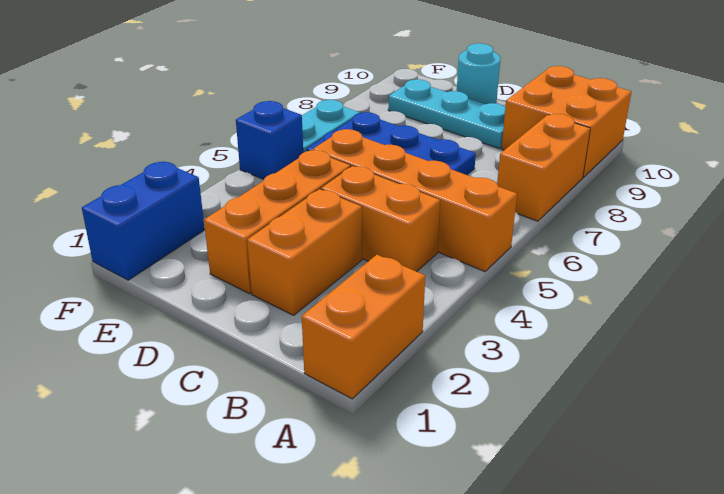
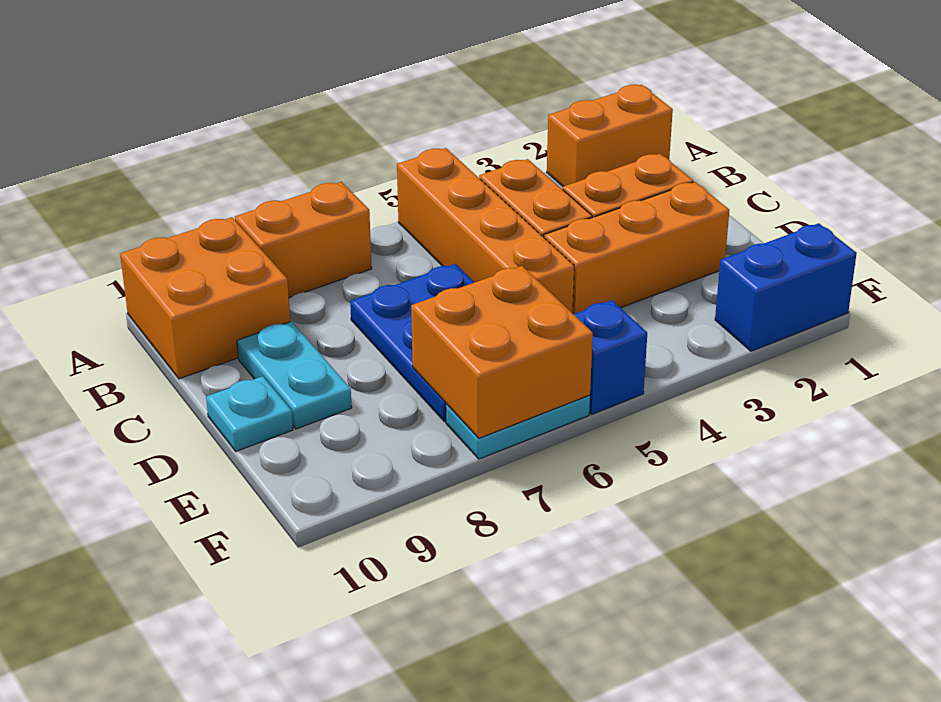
cyan 1x3 plate [388,79,505,148] -> cyan 1x2 plate [237,321,352,429]
cyan 1x1 round brick [457,43,500,104] -> cyan 1x1 plate [206,376,293,451]
none -> orange 2x2 brick [411,266,593,438]

